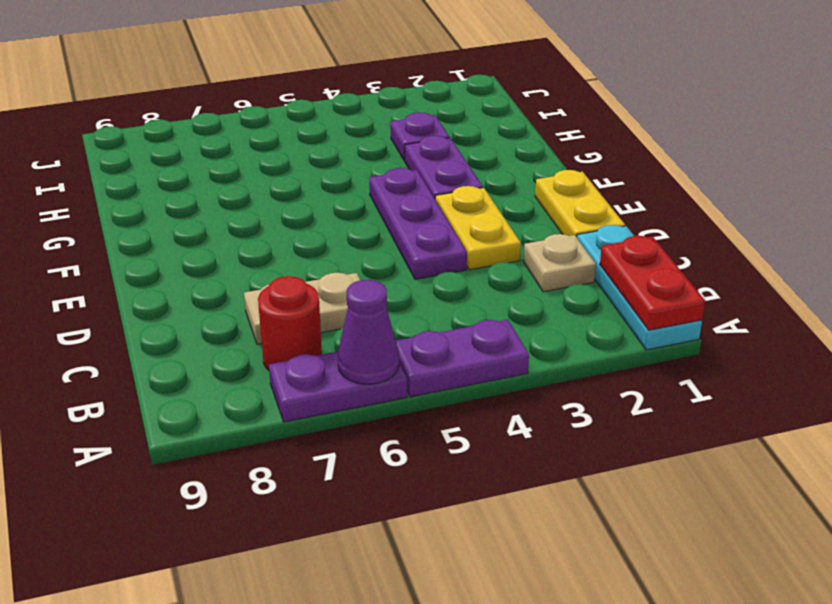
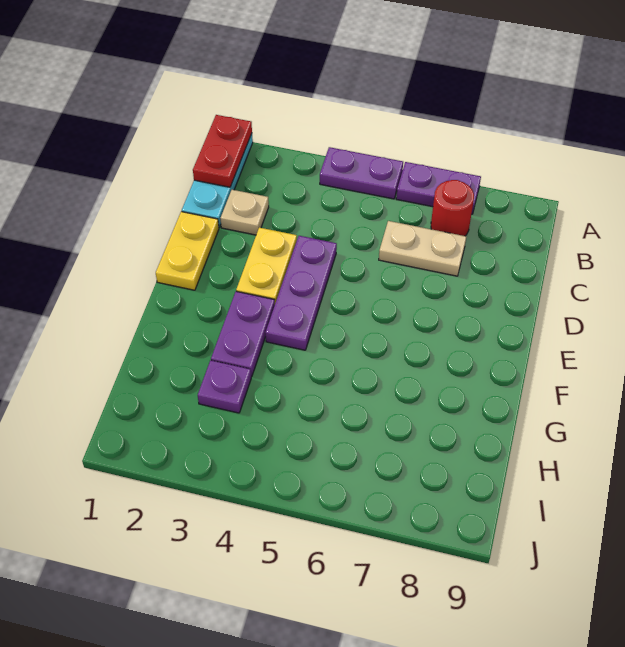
purple 1x1 cone [338,280,399,384] -> none

